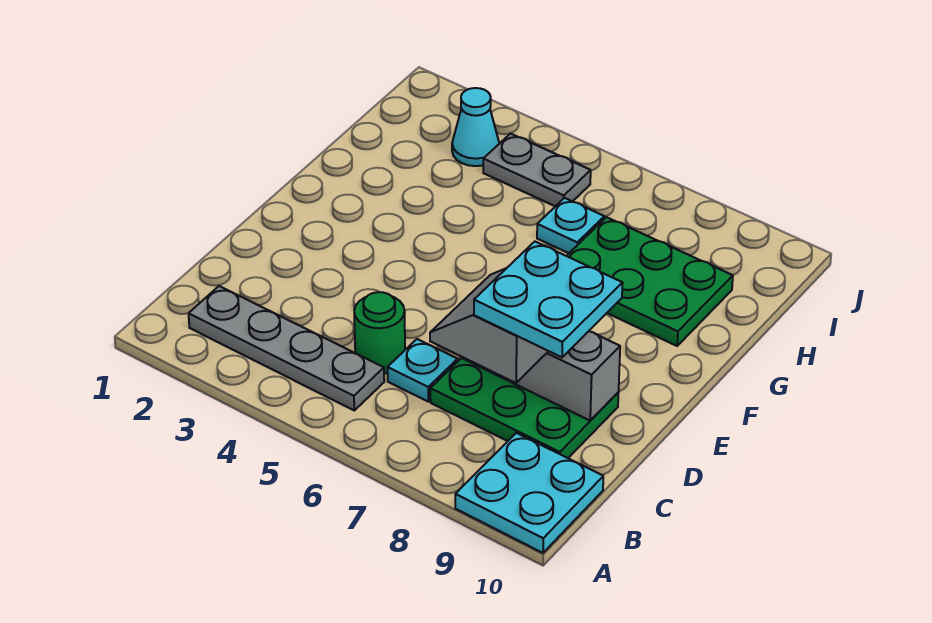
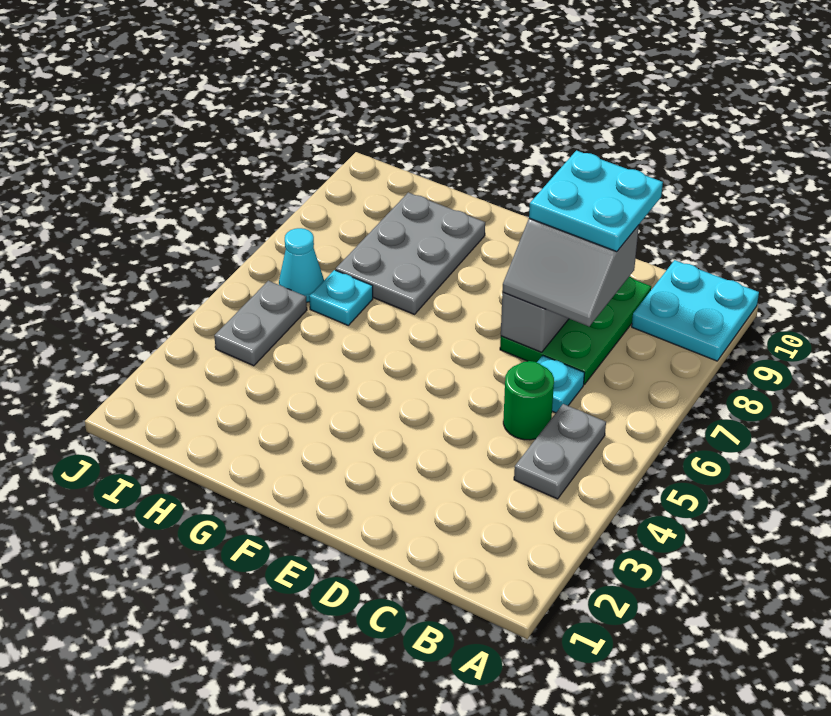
grey 1x4 plate [189,286,384,410] -> grey 1x2 plate [514,404,606,499]
green 2x3 plate [567,217,733,346] -> grey 2x3 plate [336,192,485,314]
cyan 1x1 cone [452,88,499,166] -> cyan 1x1 cone moved to [279,228,324,302]

